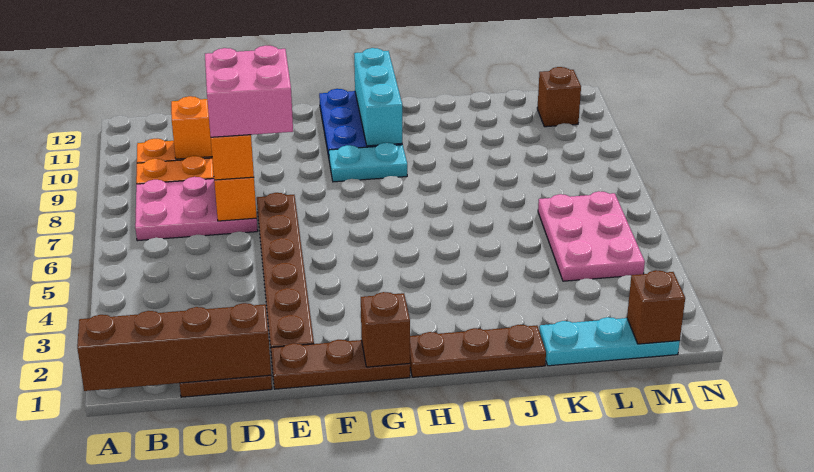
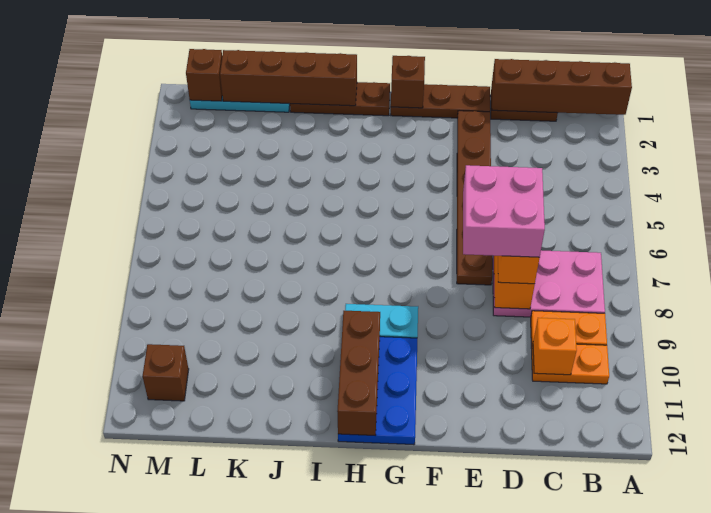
cyan 1x3 brick [354,48,402,146] -> brown 1x3 brick [337,311,380,436]
none -> brown 1x4 brick [220,50,357,106]
pink 2x3 plate [538,191,645,281] -> none

